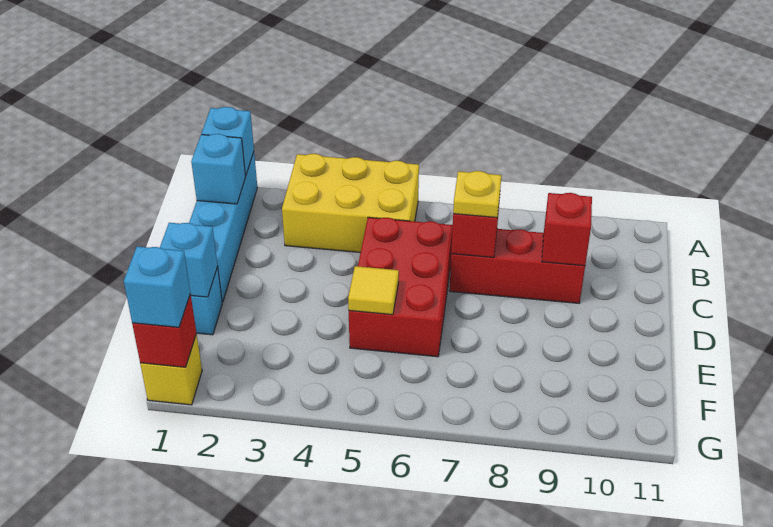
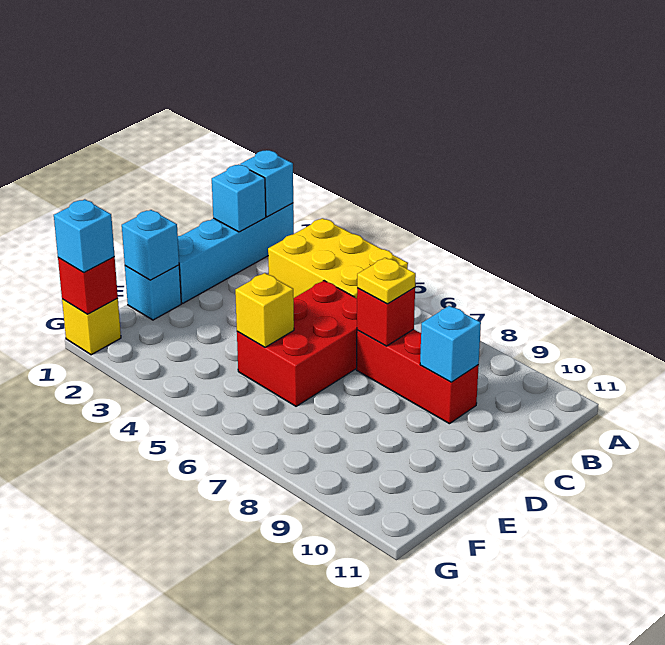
red 1x1 brick [542,193,592,266] -> cyan 1x1 brick [420,306,481,382]
yellow 1x1 tile [348,266,399,315] -> yellow 1x1 brick [235,273,294,347]

